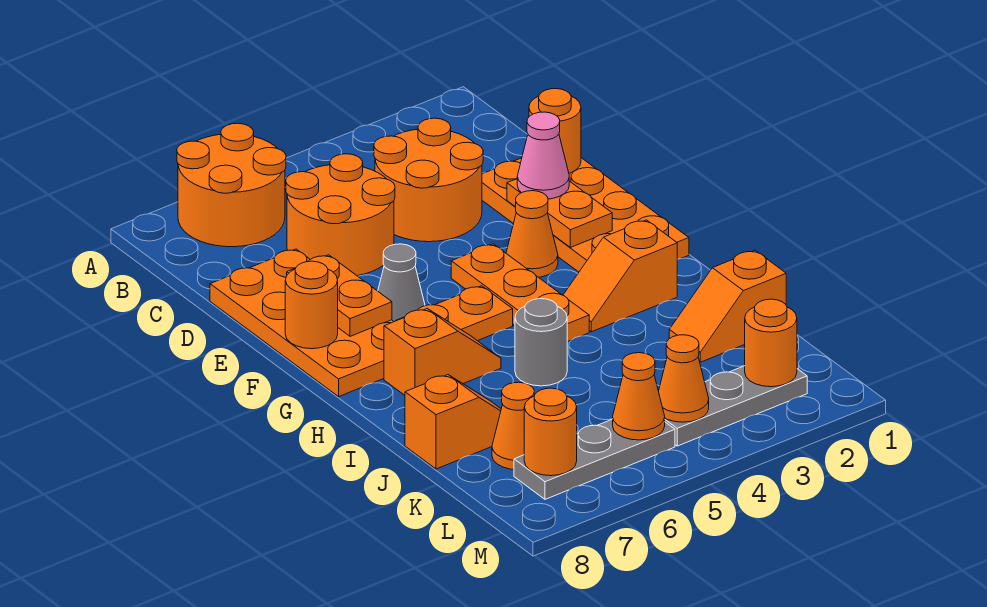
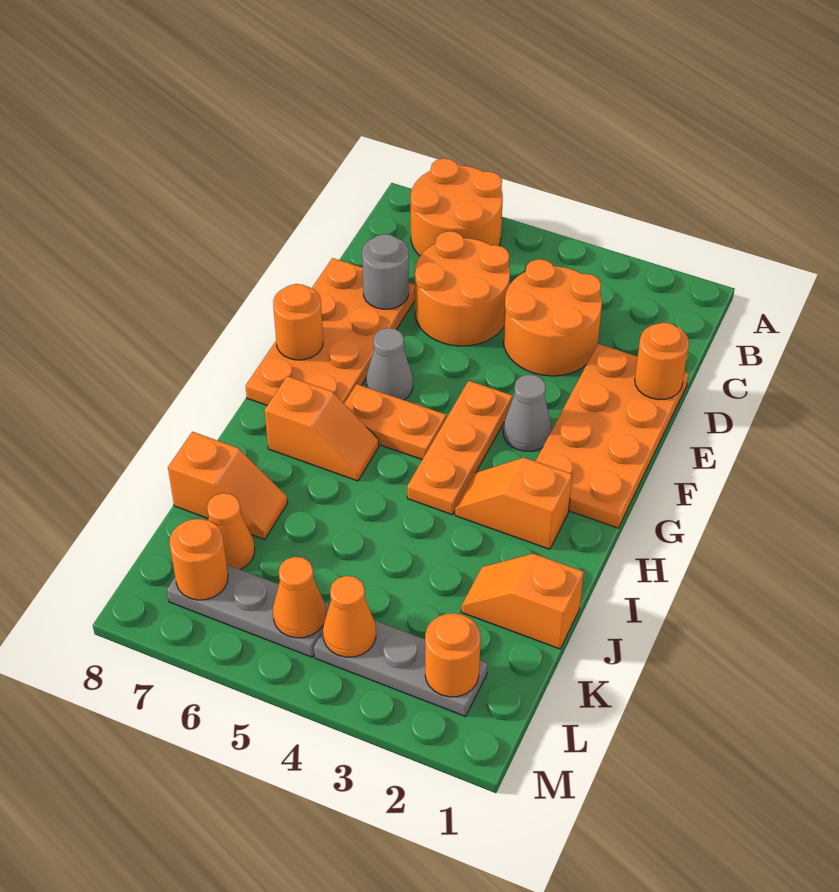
orange 1x2 plate [507,179,612,247] -> none
pink 1x1 cone [517,112,569,199] -> none
orange 1x2 plate [287,255,392,336] -> none
orange 1x1 cone [506,191,558,277] -> grey 1x1 cone [503,375,552,451]
grey 1x1 round brick [515,299,567,386] -> grey 1x1 round brick moved to [362,234,409,309]

